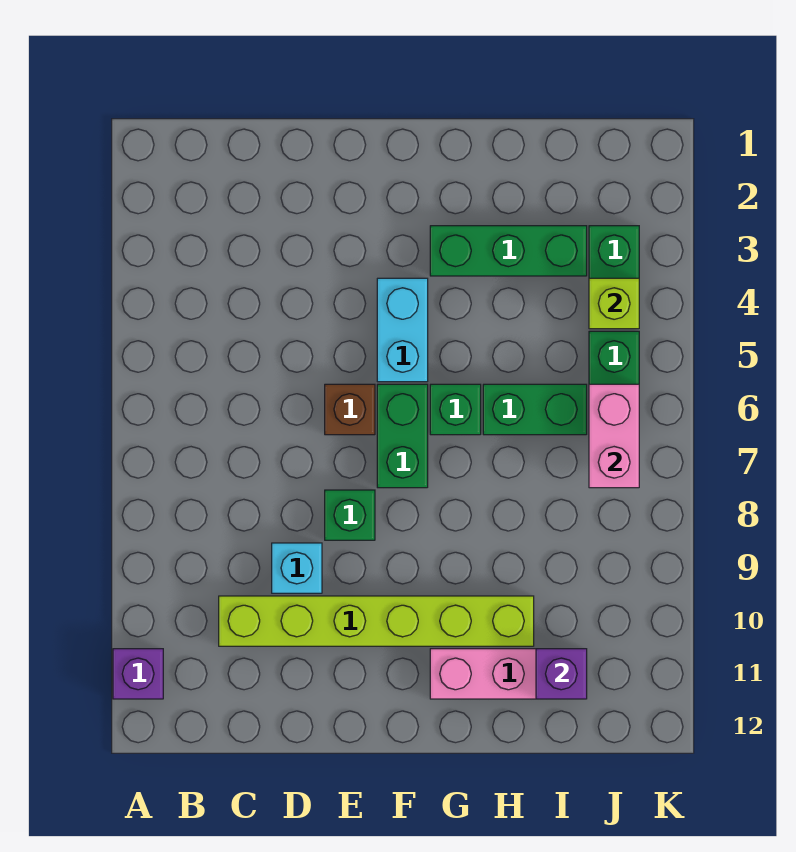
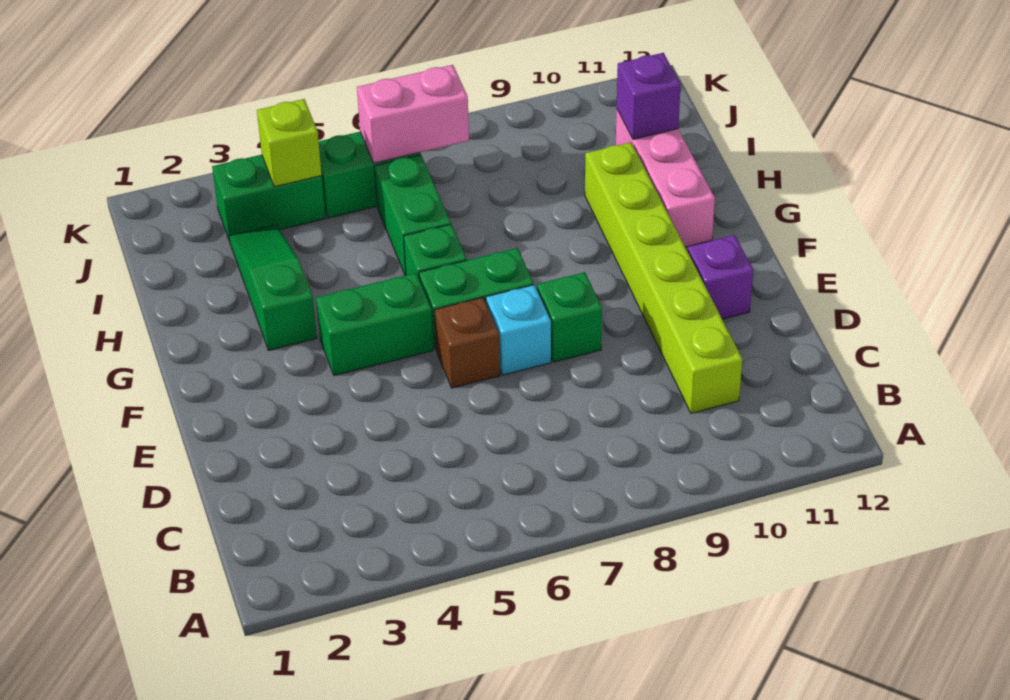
purple 1x1 brick [113,649,163,699] -> purple 1x1 brick moved to [687,235,753,319]
cyan 1x1 brick [272,543,322,593] -> cyan 1x1 brick moved to [486,285,551,375]
cyan 1x2 brick [377,278,428,382] -> green 1x2 brick [316,273,433,376]
green 1x3 brick [430,226,587,276] -> green 1x3 slope [229,225,317,351]

